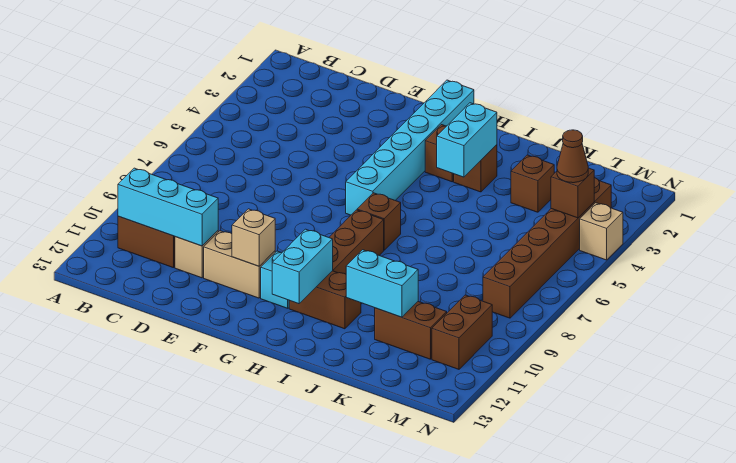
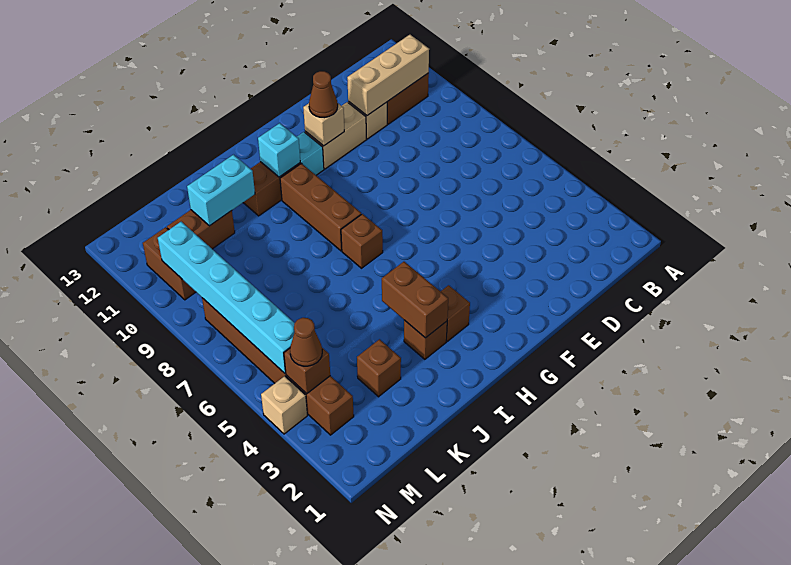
cyan 1x3 brick [118,168,218,246] -> tan 1x3 brick [347,35,429,116]
none -> brown 1x1 cone [309,71,338,118]
cyan 1x6 brick [346,80,474,215] -> cyan 1x6 brick moved to [158,222,294,373]
cyan 1x2 brick [272,229,333,304] -> cyan 1x1 brick [258,123,300,177]
cyan 1x2 brick [437,103,497,177] -> brown 1x2 brick [382,262,448,338]

